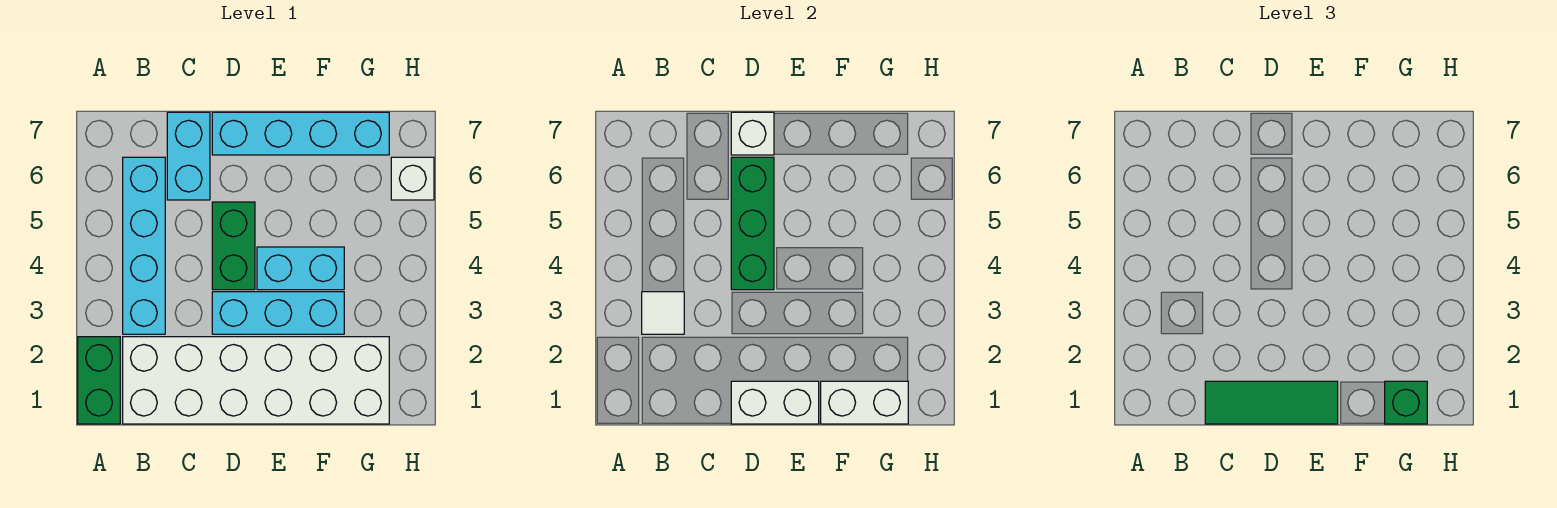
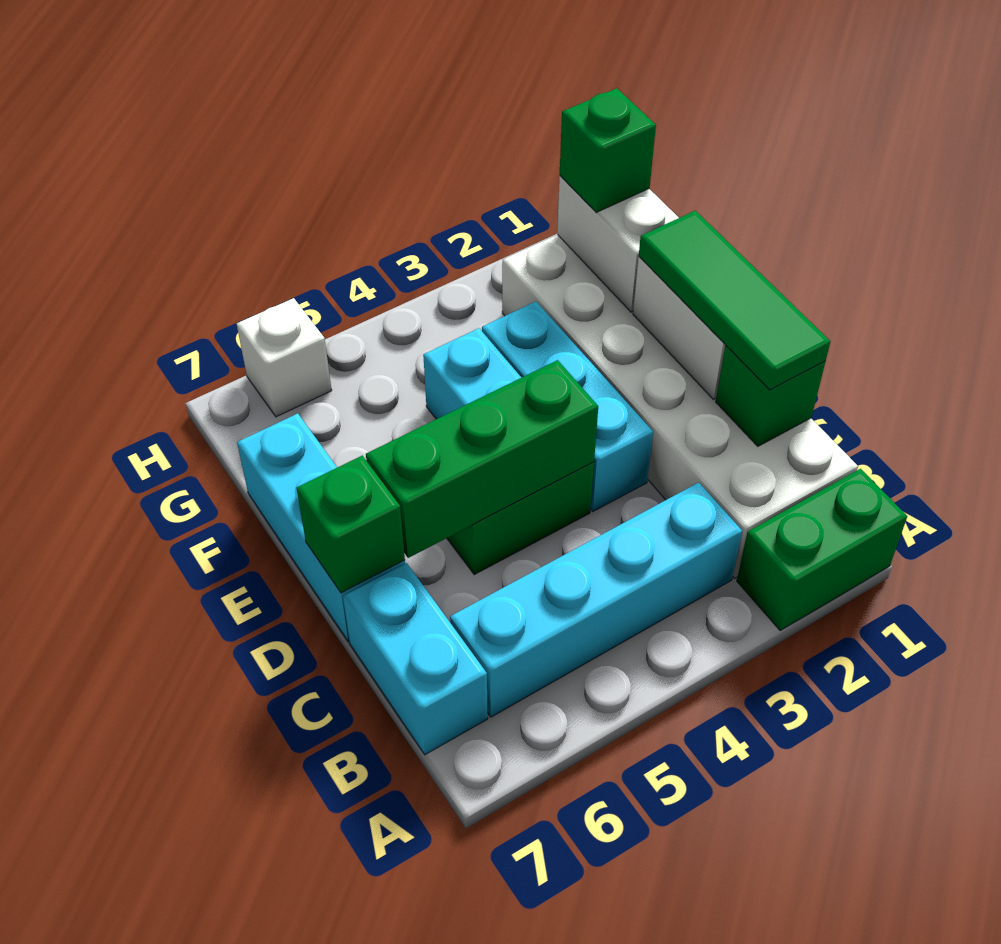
white 1x1 tile [642,292,684,334] -> none
none -> green 1x1 brick [716,346,825,446]
cyan 1x2 brick [167,112,210,200] -> cyan 1x2 brick turned to [343,563,488,755]
cyan 1x4 brick [212,112,389,155] -> cyan 1x3 brick [237,414,405,642]
white 1x1 brick [731,112,774,155] -> green 1x1 brick [296,456,405,593]

